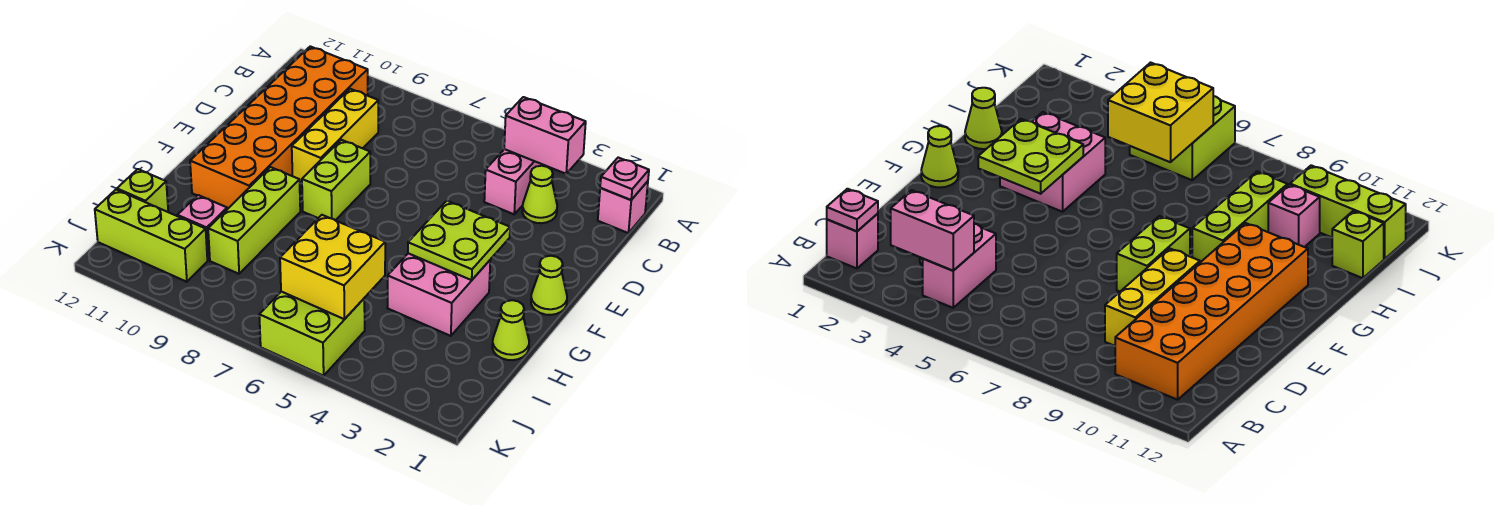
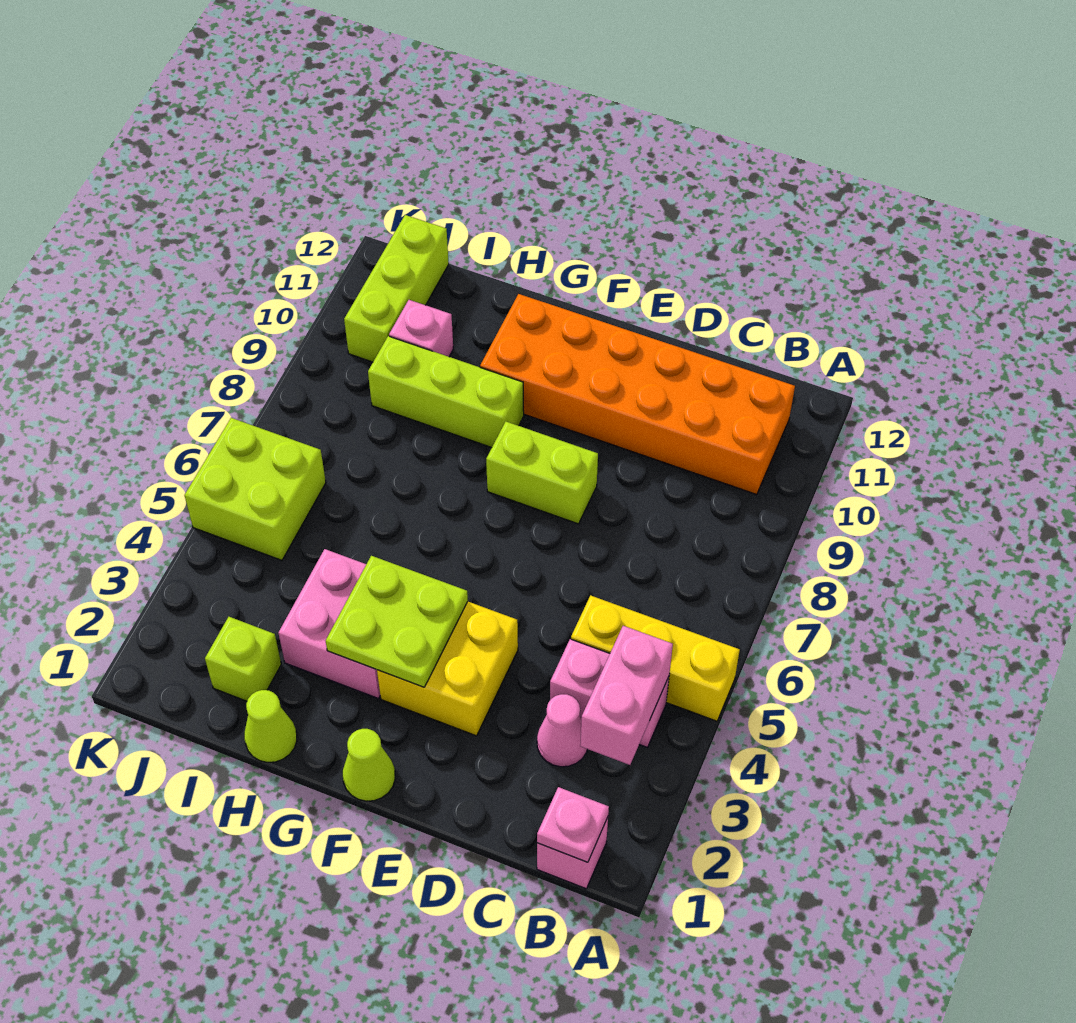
lime 1x1 cone [522,166,557,223] -> pink 1x1 cone [537,694,587,767]
yellow 1x3 brick [292,89,378,182] -> yellow 1x3 brick moved to [571,595,740,721]
yellow 2x2 brick [280,215,385,319] -> yellow 2x2 brick moved to [377,602,518,736]
lime 1x1 brick [117,169,168,212] -> lime 1x1 brick moved to [205,617,281,701]

